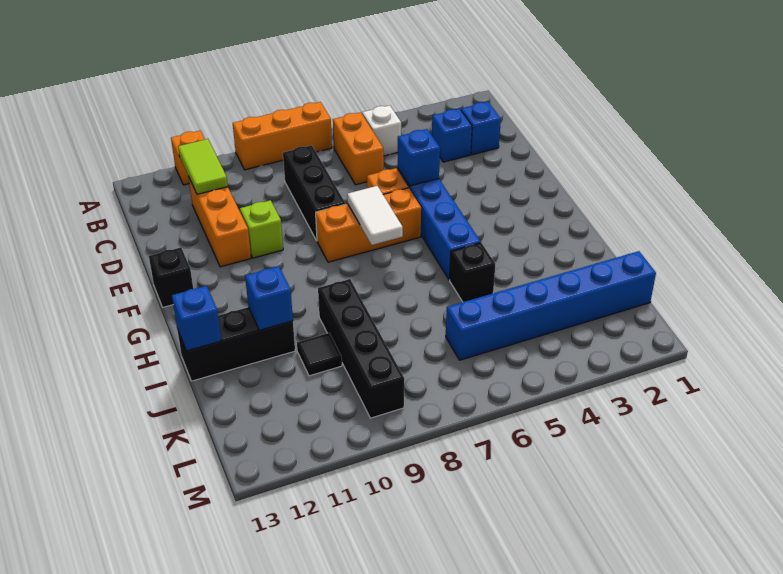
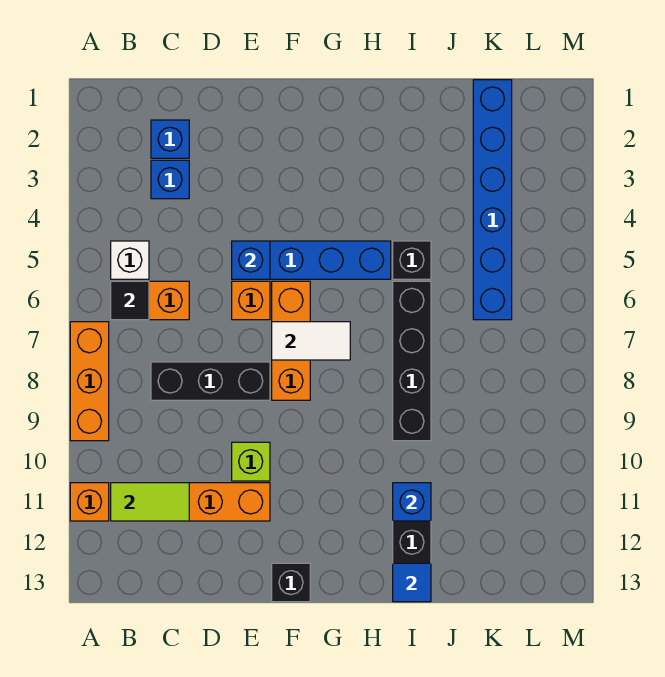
black 1x4 brick [318,279,404,418] -> black 1x4 brick turned to [393,281,431,441]
blue 1x1 brick [172,286,221,351] -> blue 1x1 tile [393,563,431,602]
black 1x1 tile [297,333,342,376] -> black 1x1 tile moved to [111,281,149,320]

